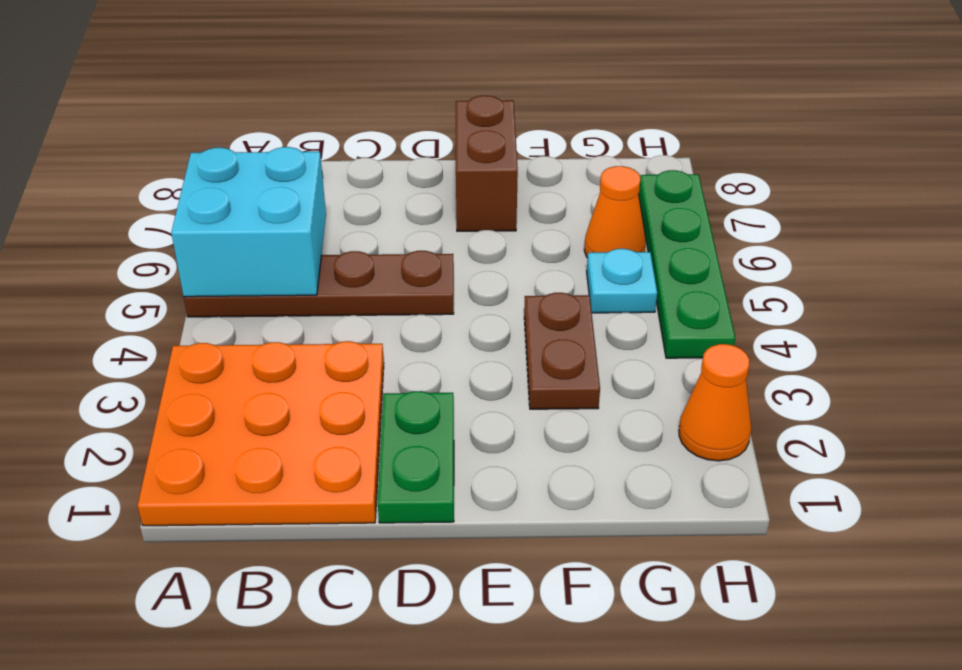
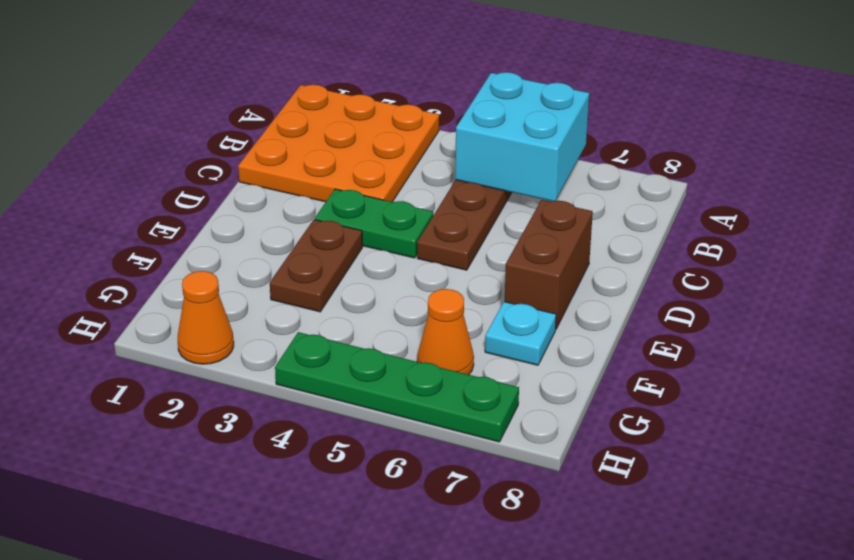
green 1x2 plate [378,391,454,523] -> green 1x2 plate moved to [315,189,433,258]
brown 1x2 brick [456,96,518,231] -> brown 1x2 brick turned to [505,200,593,329]
brown 1x2 plate [524,293,600,409] -> brown 1x2 plate turned to [270,220,363,312]
cyan 1x1 plate [587,249,657,313] -> cyan 1x1 plate moved to [485,302,556,365]

